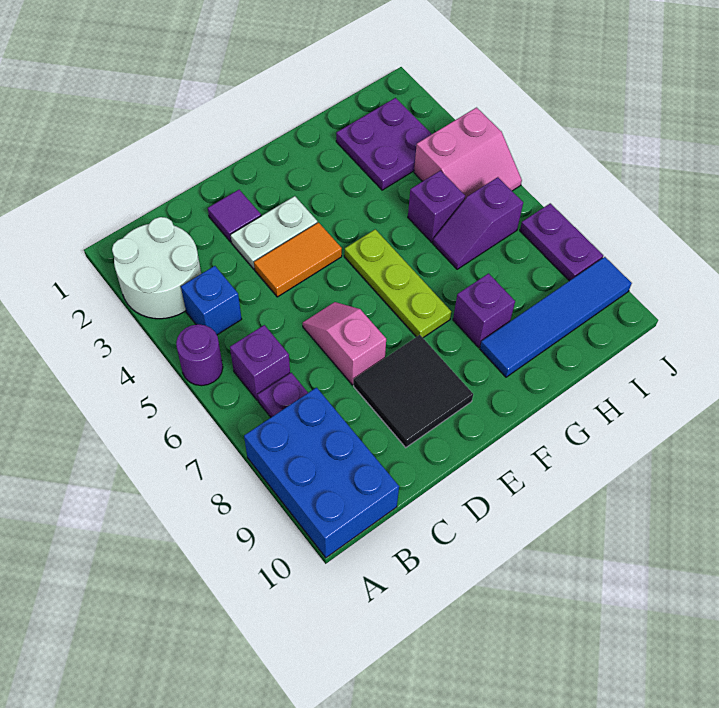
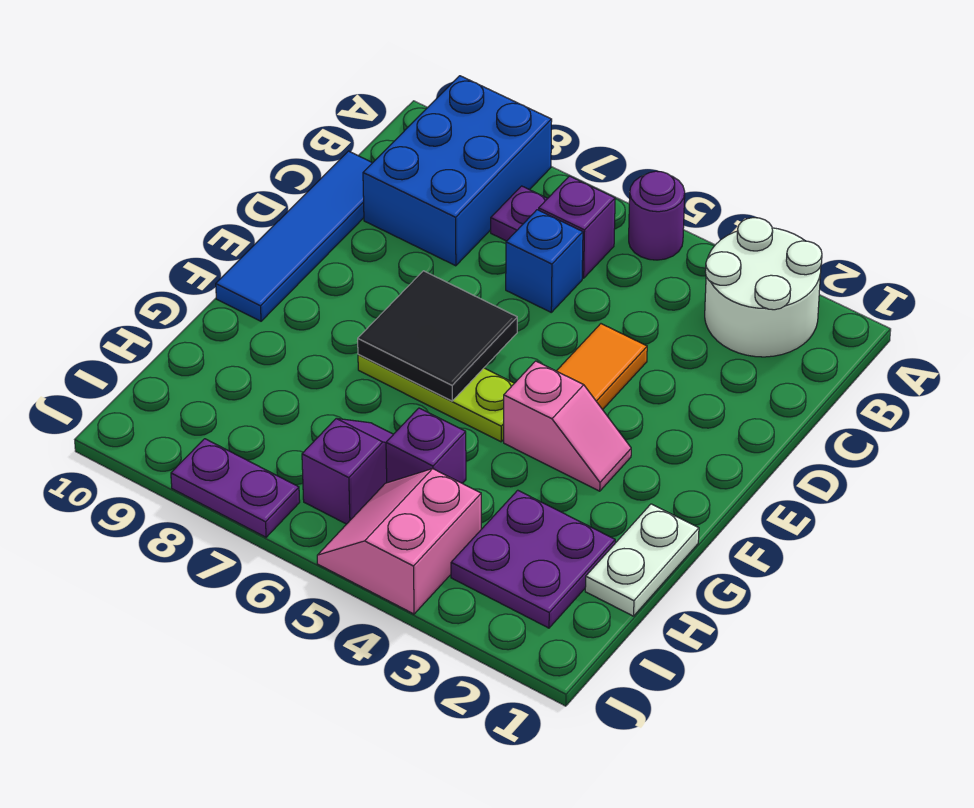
blue 2x3 brick [244,388,399,558] -> blue 2x3 brick turned to [363,76,552,266]
blue 1x1 brick [181,266,242,335] -> blue 1x1 brick moved to [506,210,583,312]
purple 1x1 tile [208,190,261,242] -> none
white 1x2 plate [231,196,318,269] -> white 1x2 plate moved to [585,504,699,616]
pink 1x2 slope [303,302,386,385] -> pink 1x2 slope moved to [504,361,631,491]
black 2x2 tile [354,335,473,448] -> black 2x2 tile moved to [358,271,517,401]
purple 1x1 brick [453,273,515,347] -> none
blue 1x4 tile [480,257,632,377] -> blue 1x4 tile moved to [216,151,372,321]

